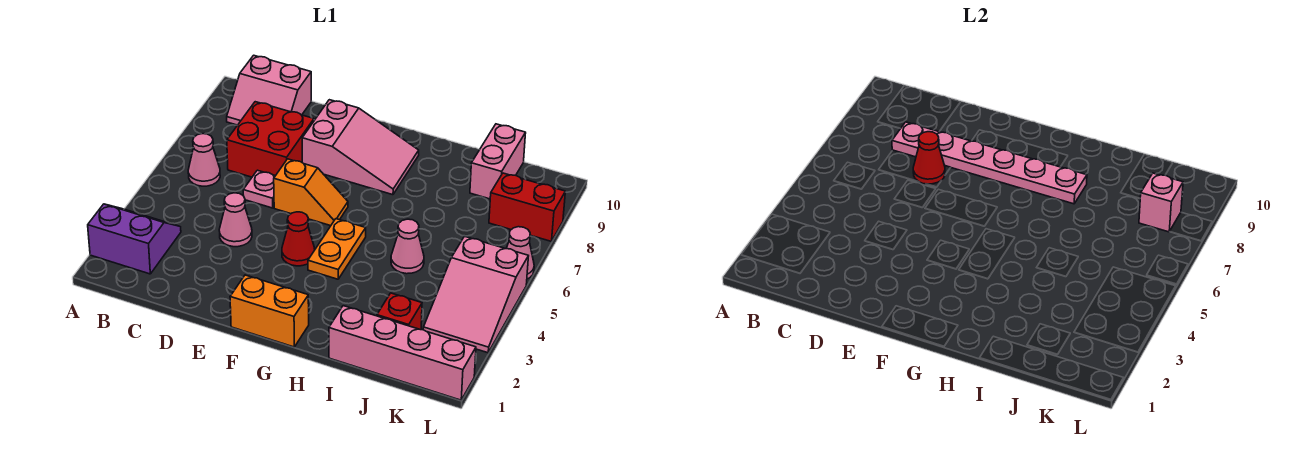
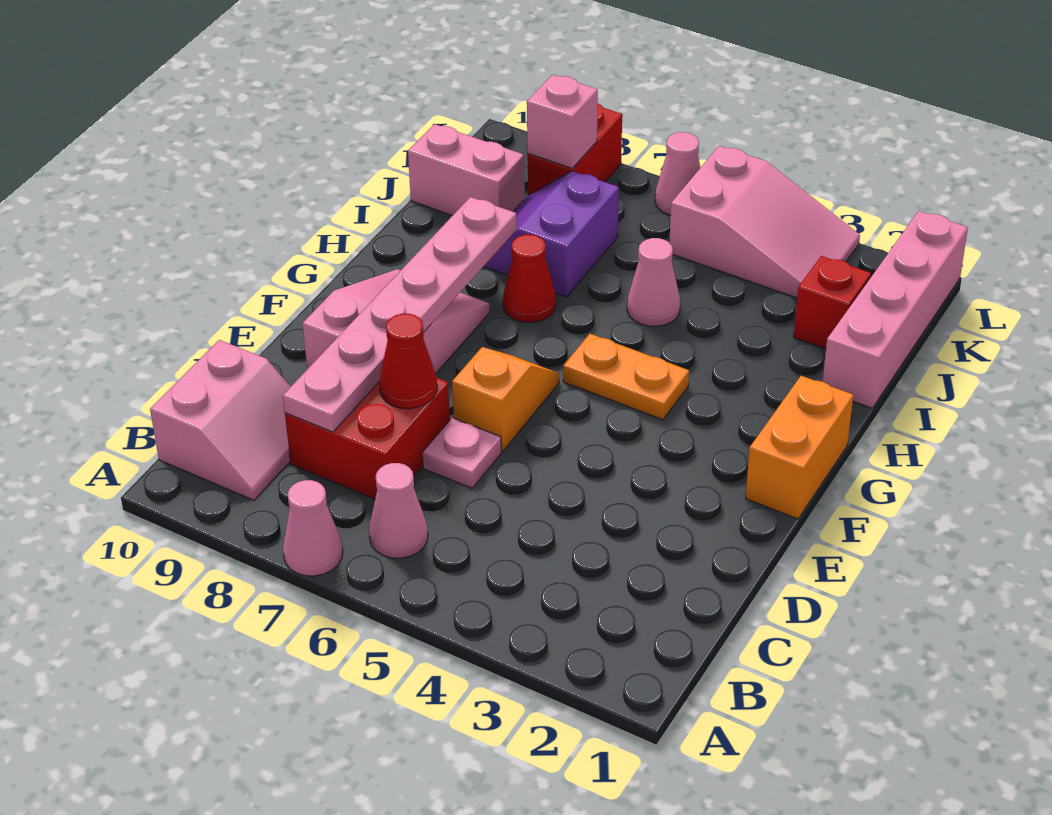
purple 2x2 slope [88,204,181,274] -> purple 2x2 slope moved to [483,171,619,297]
pink 1x1 cone [219,193,252,247] -> pink 1x1 cone moved to [283,480,343,576]
red 1x1 cone [282,212,315,266] -> red 1x1 cone moved to [503,235,556,323]

